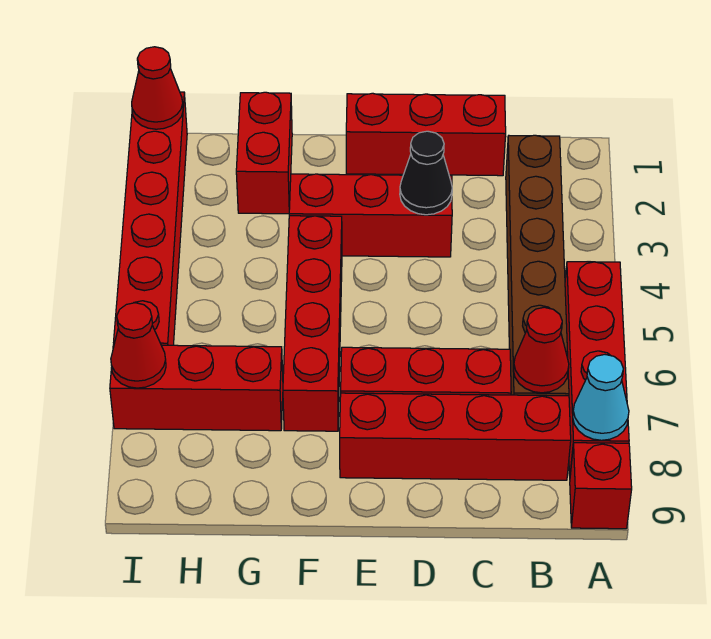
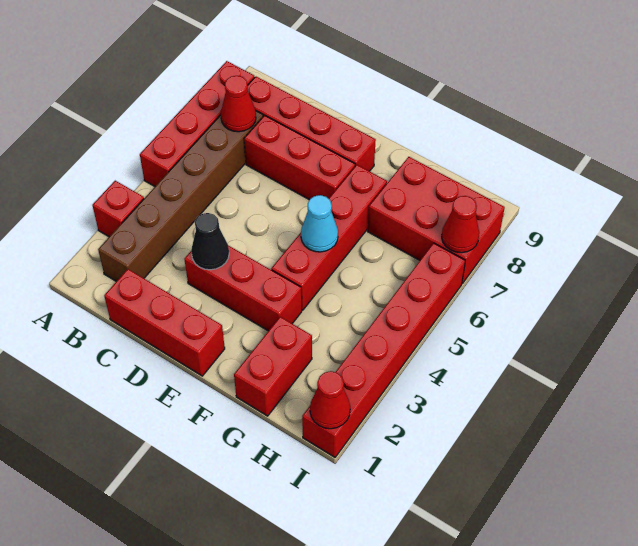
cyan 1x1 cone [573,355,629,440] -> cyan 1x1 cone moved to [301,195,338,252]
red 1x1 brick [570,443,632,529] -> red 1x1 brick moved to [92,181,144,237]
red 1x3 brick [110,345,283,431] -> red 2x3 brick [368,157,505,283]

